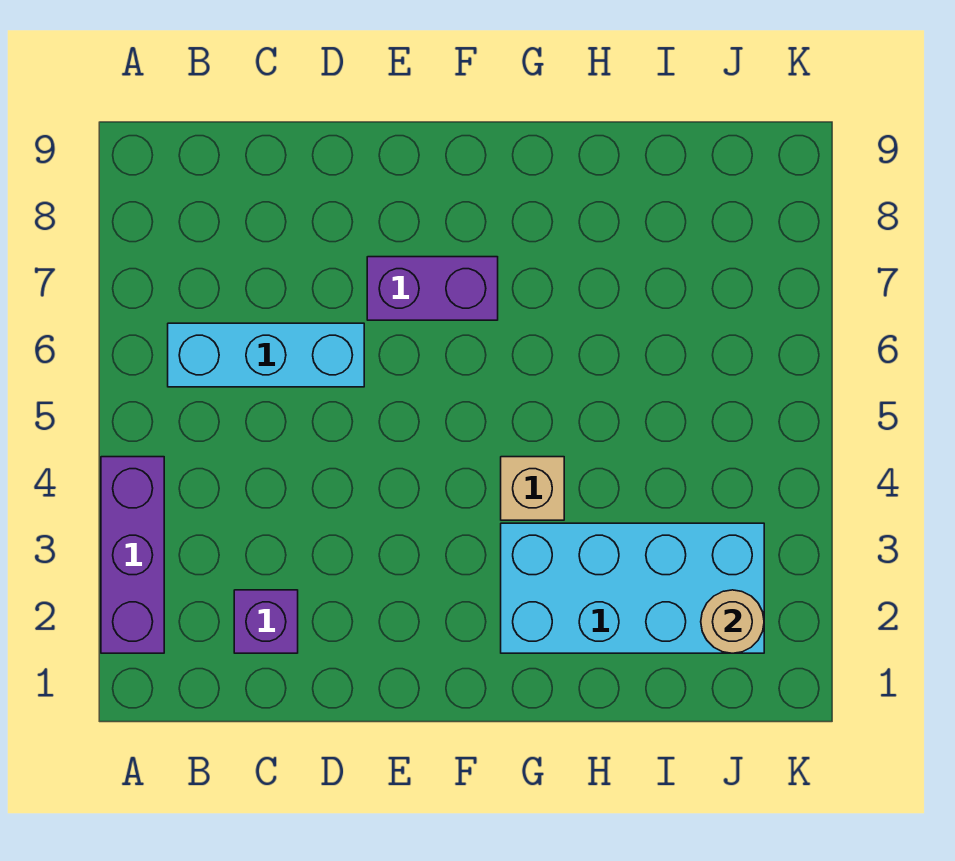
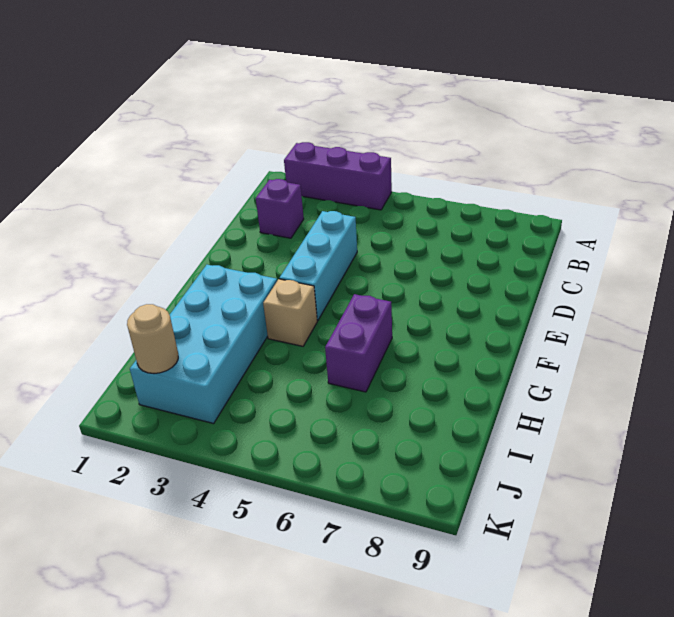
cyan 1x3 brick [168,323,364,387] -> cyan 1x3 brick moved to [279,211,357,321]
purple 1x2 brick [367,257,498,320] -> purple 1x2 brick moved to [325,294,392,392]

